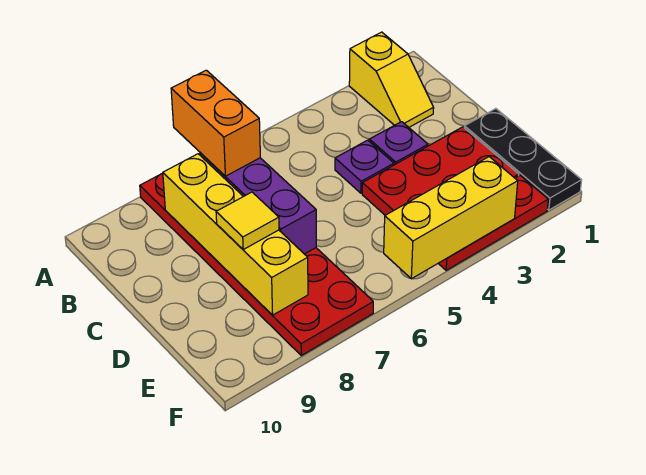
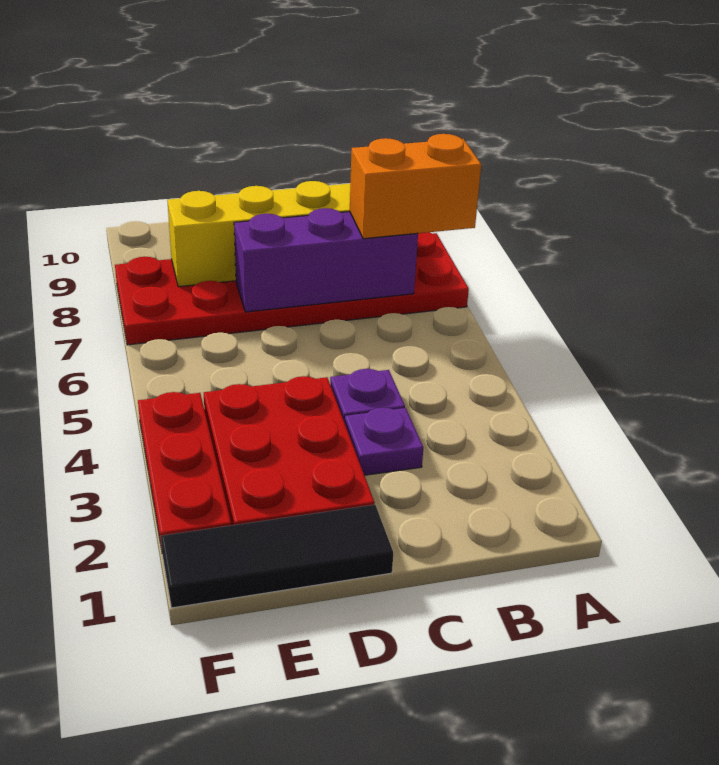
yellow 1x2 slope [349,32,434,127] -> none
black 1x3 plate [464,109,582,210] -> black 1x3 tile [161,505,393,608]
yellow 1x1 tile [216,192,279,249] -> none
yellow 1x3 brick [384,157,518,279] -> none

